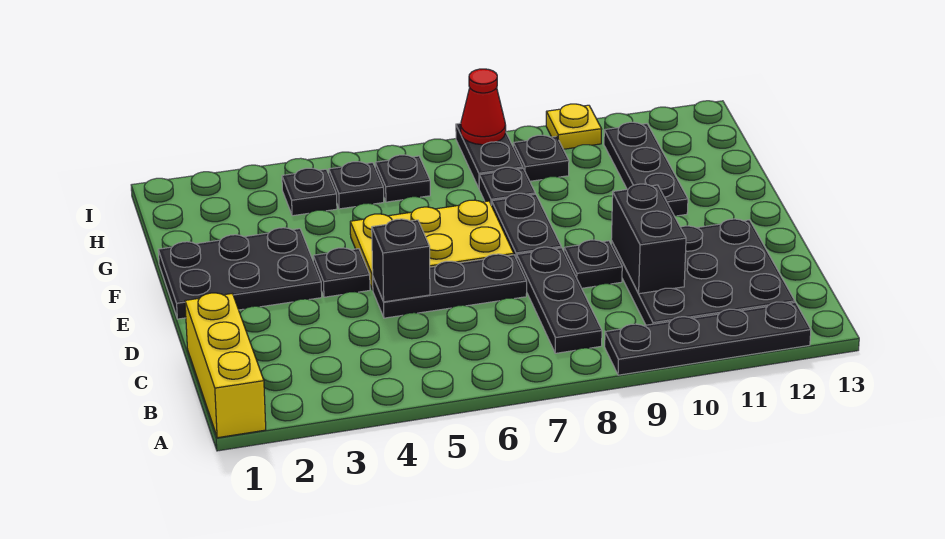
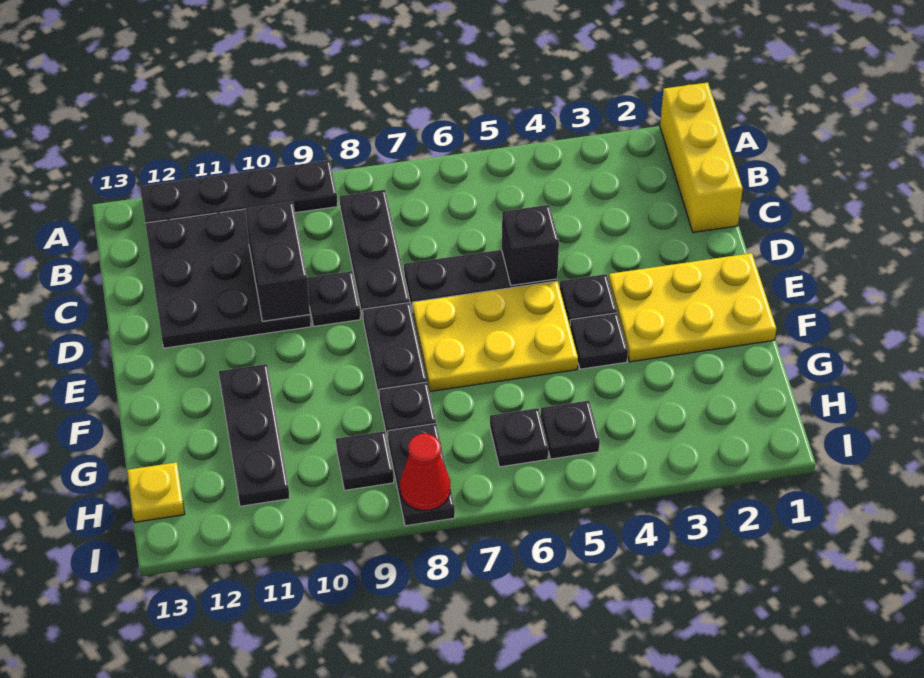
black 2x3 plate [158,228,322,319] -> yellow 2x3 plate [609,253,776,362]
black 1x1 plate [282,168,337,216] -> black 1x1 plate moved to [570,313,628,369]
yellow 1x1 plate [546,104,602,149] -> yellow 1x1 plate moved to [127,462,185,522]

